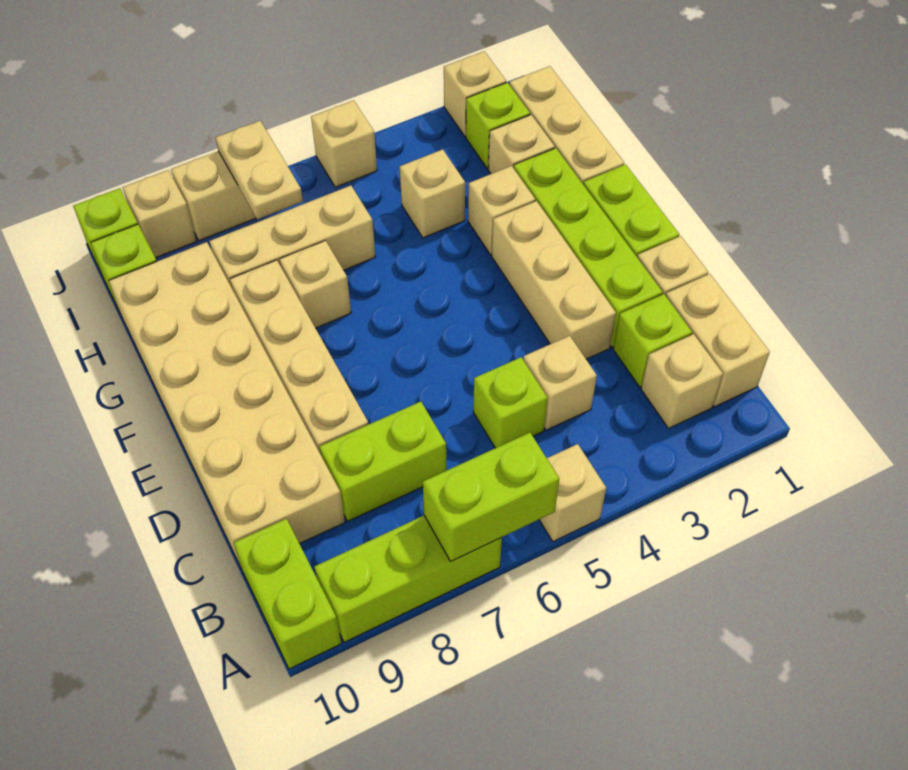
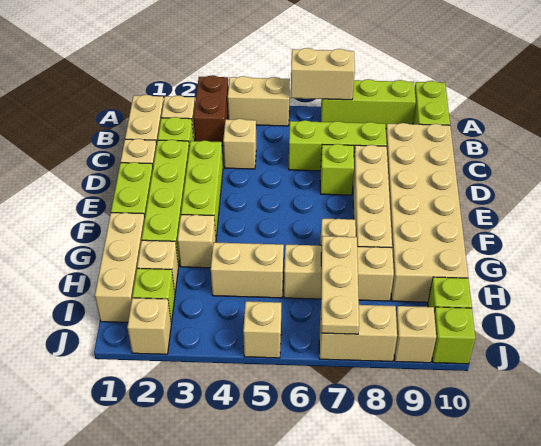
none -> brown 1x2 brick [193,75,228,146]
tan 1x1 brick [539,444,606,541] -> tan 1x2 brick [228,76,290,126]
lime 1x2 brick [423,433,559,562] -> tan 1x2 brick [291,48,355,100]
lime 1x1 brick [473,357,548,448] -> lime 1x1 brick moved to [320,144,354,195]
lime 1x2 brick [319,402,446,521] -> lime 1x3 brick [289,120,387,171]
tan 1x3 brick [492,201,616,359] -> lime 1x3 brick [181,141,223,236]
tan 1x1 brick [400,149,465,238] -> tan 1x2 brick [211,242,284,298]
tan 1x2 plate [216,121,303,219] -> tan 1x3 plate [321,236,359,334]

